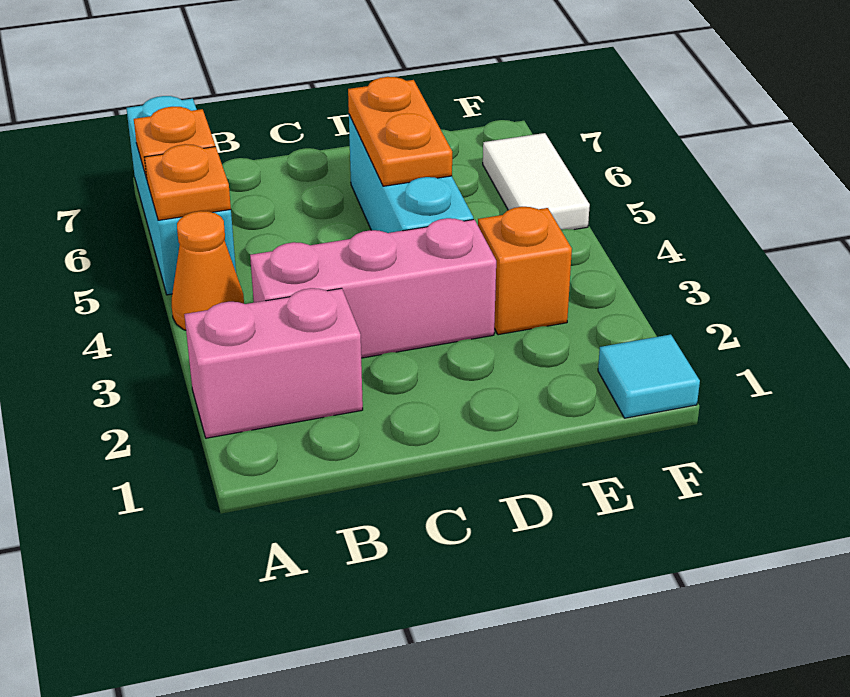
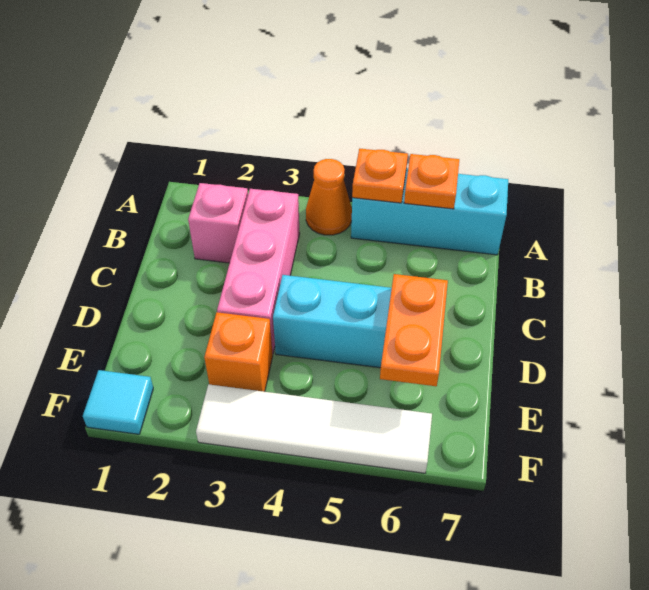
pink 1x2 brick [184,288,363,438] -> pink 1x1 brick [188,183,248,263]
orange 1x2 plate [348,77,452,186] -> orange 1x2 plate turned to [380,274,448,386]
white 1x2 tile [483,133,590,230] -> white 1x4 tile [196,384,432,473]

